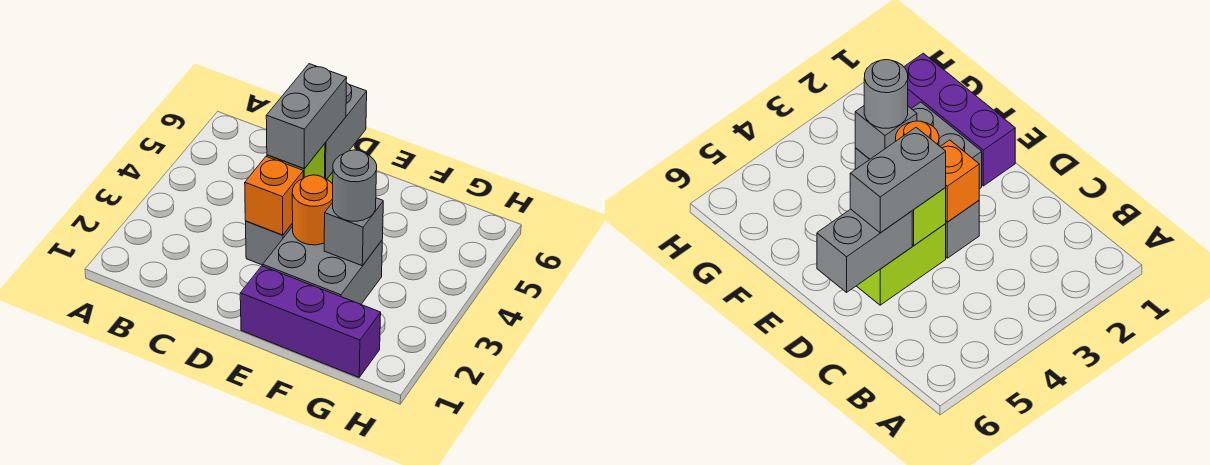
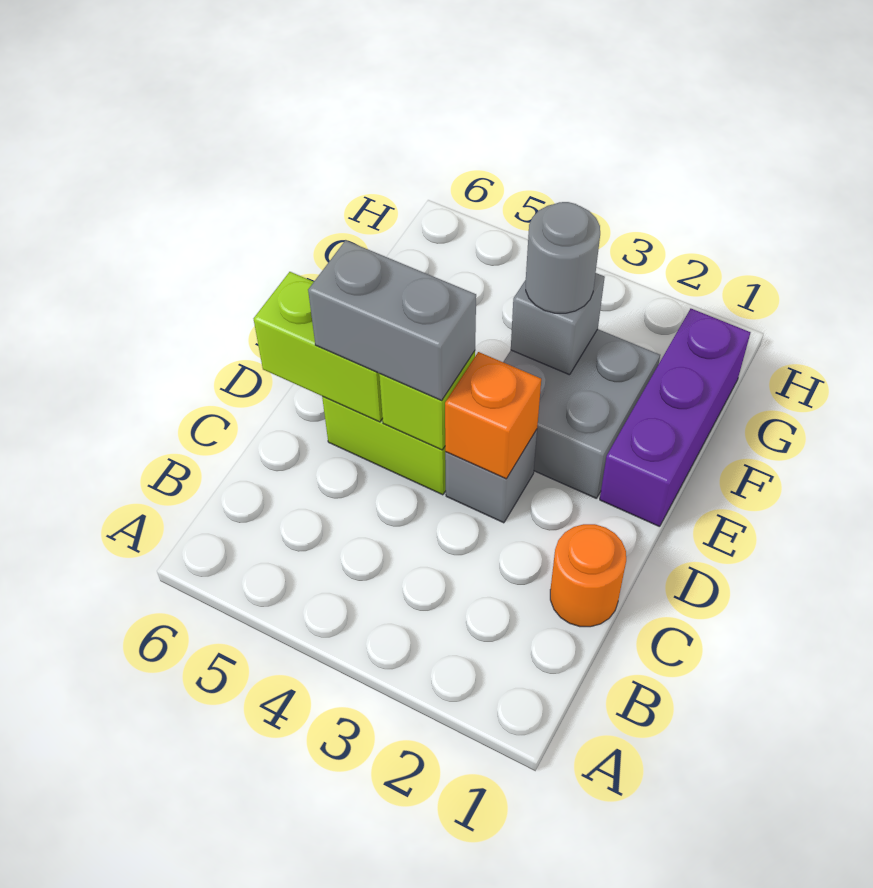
grey 1x2 brick [325,83,367,179] -> lime 1x2 brick [254,272,383,422]
orange 1x1 round brick [292,175,333,245] -> orange 1x1 round brick moved to [550,524,626,627]

